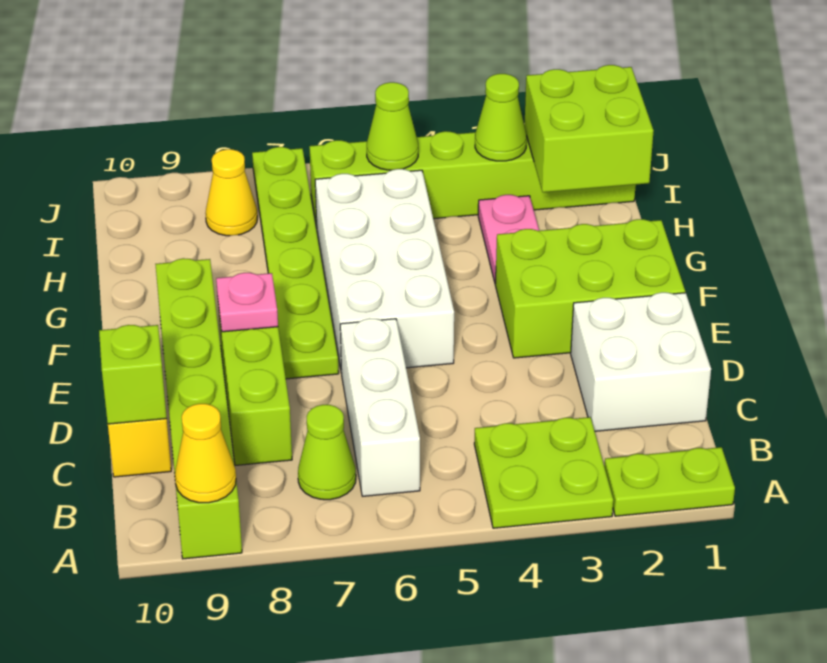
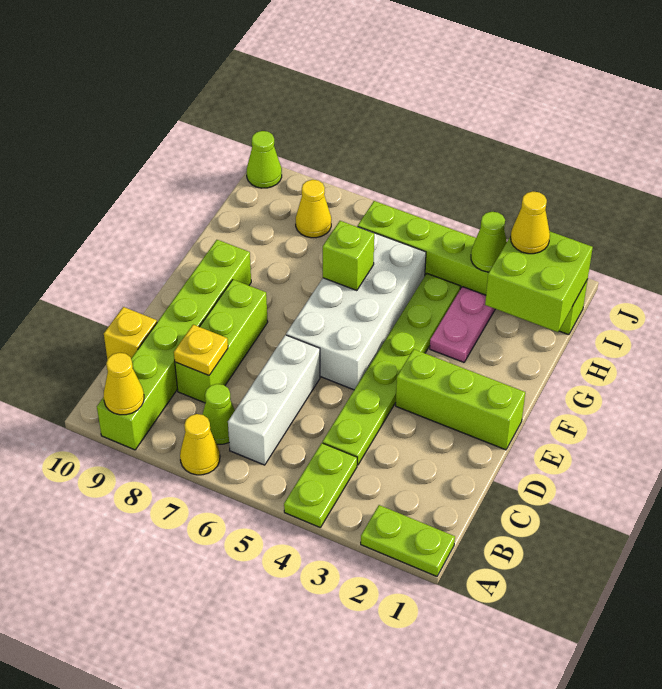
lime 2x2 plate [474,417,613,528] -> lime 1x2 plate [284,443,357,527]
none -> yellow 1x1 cone [180,414,220,475]
white 2x2 brick [571,292,711,431] -> none
none -> yellow 1x1 plate [174,325,228,375]
lime 1x1 brick [99,325,167,424] -> lime 1x1 brick moved to [323,221,374,291]
lime 2x3 brick [495,219,685,358] -> lime 1x3 brick [396,349,525,450]
lime 1x6 plate [252,147,339,379] -> lime 1x6 plate moved to [322,274,460,465]
pink 1x1 plate [216,273,278,332] -> none
none -> yellow 1x1 cone [511,192,550,254]
lime 1x1 cone [367,82,418,170] -> lime 1x1 cone moved to [247,131,282,188]

